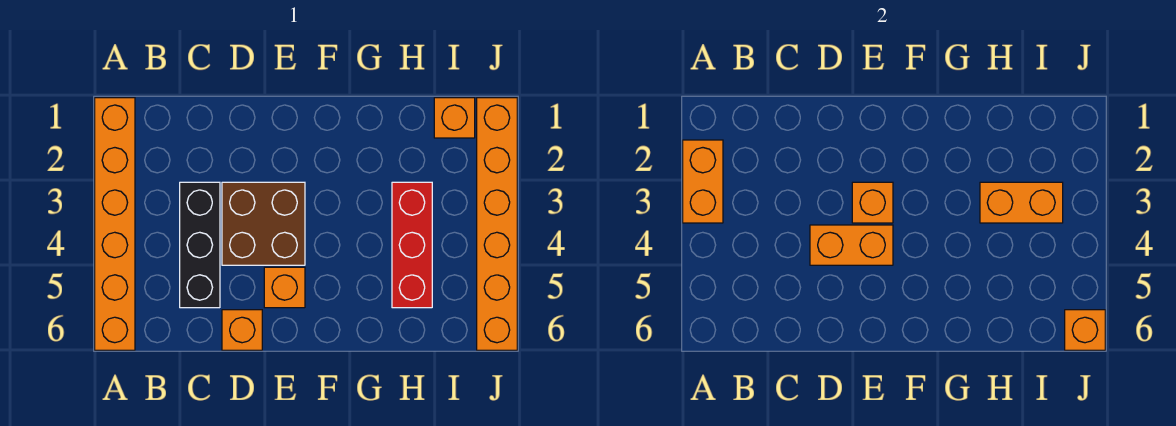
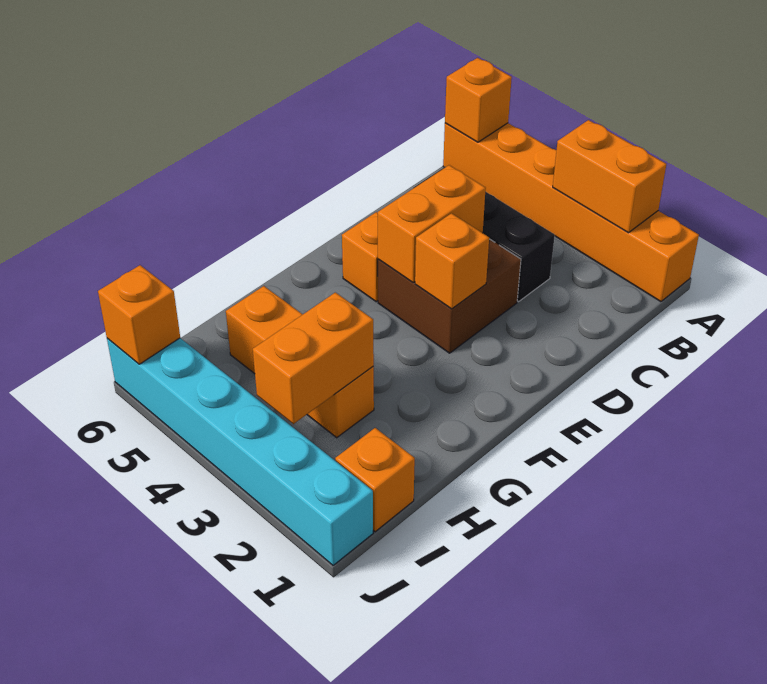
orange 1x1 brick [222,310,262,350] -> orange 1x1 brick moved to [445,58,512,142]
red 1x3 brick [392,182,432,308] -> orange 1x3 brick [226,286,374,438]
orange 1x6 brick [477,98,517,350] -> cyan 1x6 brick [107,338,373,566]

